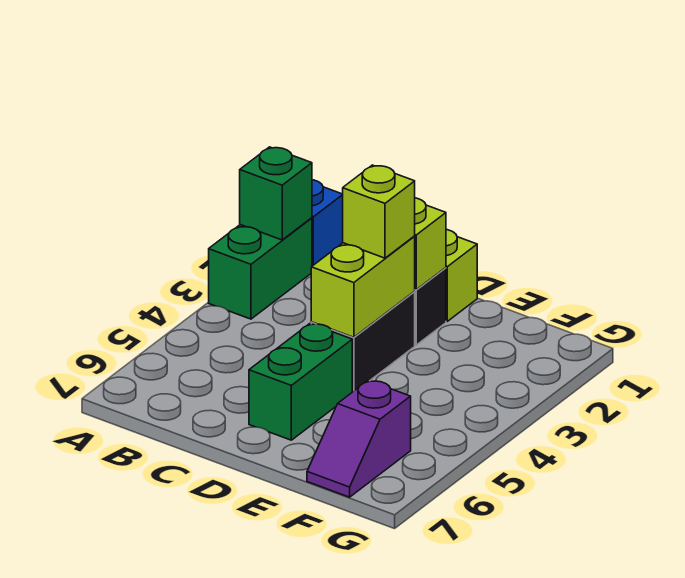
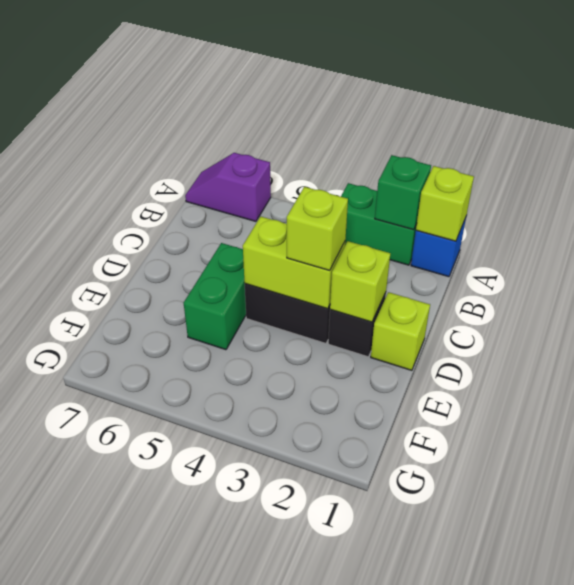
none -> lime 1x1 brick [416,166,474,241]
green 1x2 brick [249,324,352,440] -> green 1x2 brick turned to [184,243,246,350]
purple 1x2 slope [307,381,411,497] -> purple 1x2 slope moved to [185,153,271,221]

